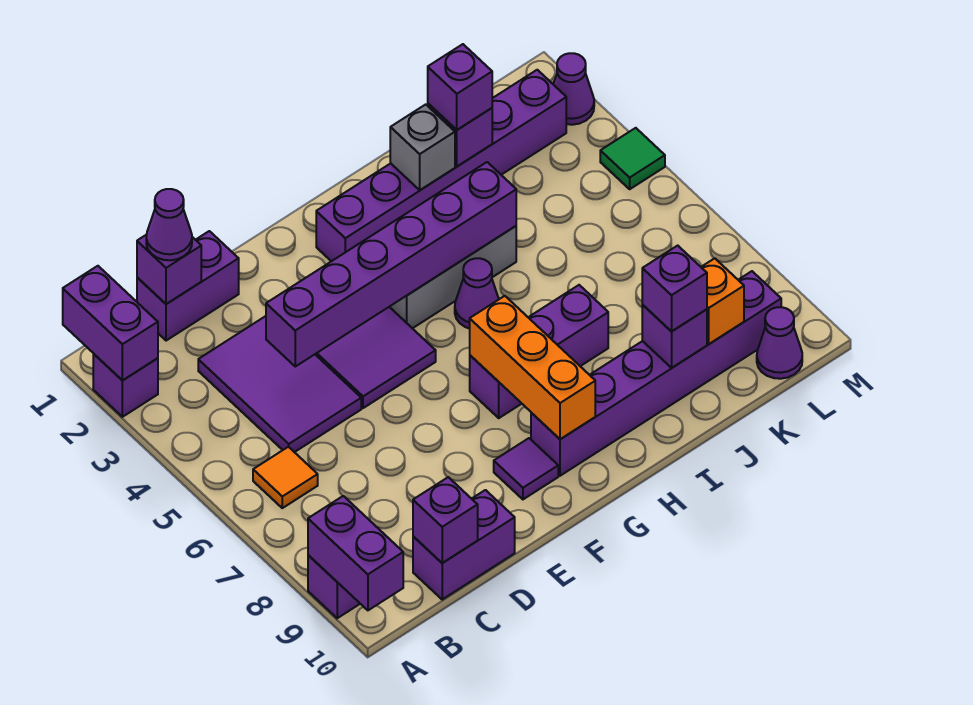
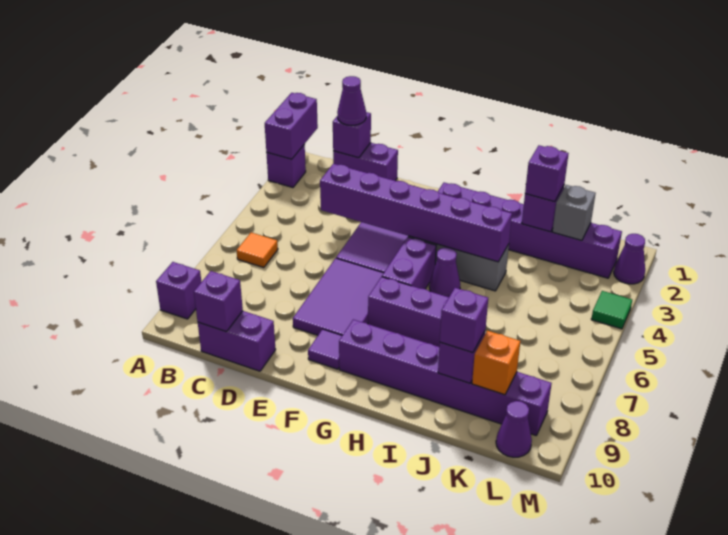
purple 1x2 brick [308,496,403,610] -> purple 1x2 brick moved to [382,237,436,289]
purple 2x3 tile [198,316,361,452] -> purple 2x3 tile moved to [293,258,383,335]
orange 1x3 brick [470,296,595,439] -> none
grey 1x1 brick [390,104,455,190] -> grey 1x1 brick moved to [552,185,596,241]

